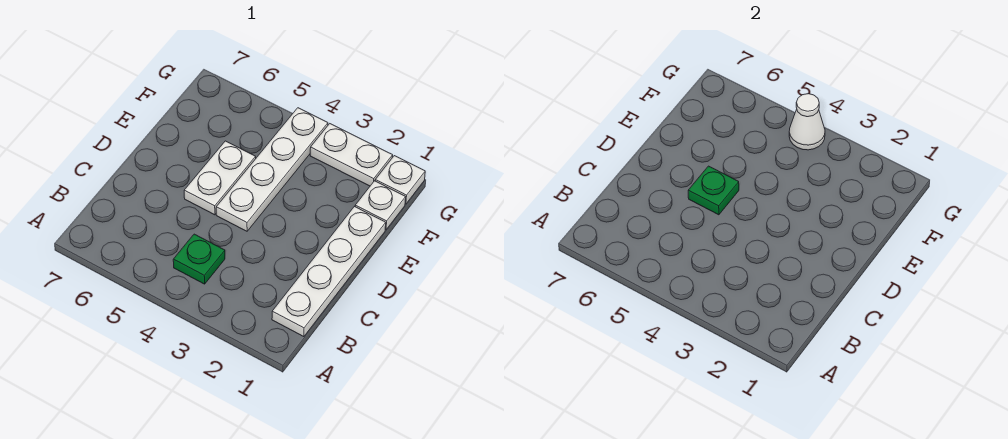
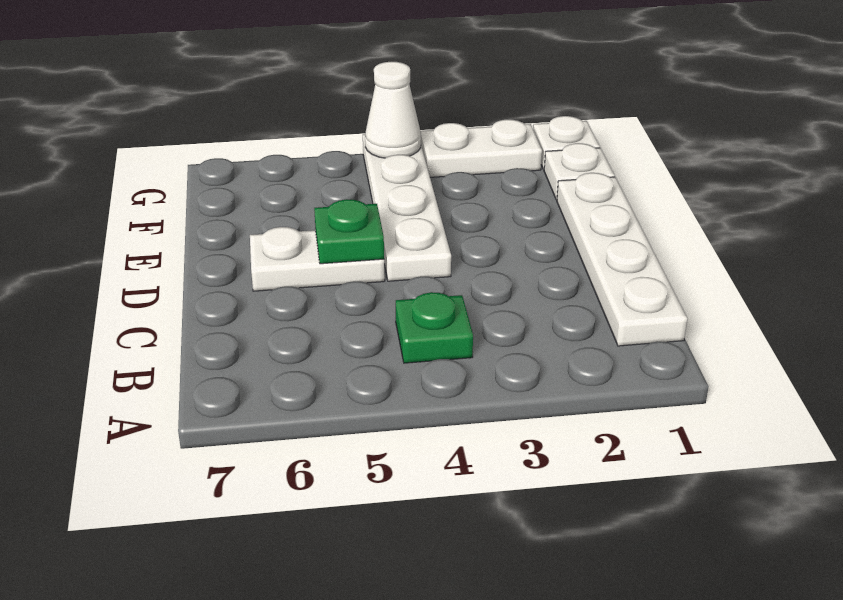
white 1x2 plate [184,141,256,215] -> white 1x2 plate turned to [250,227,385,291]

